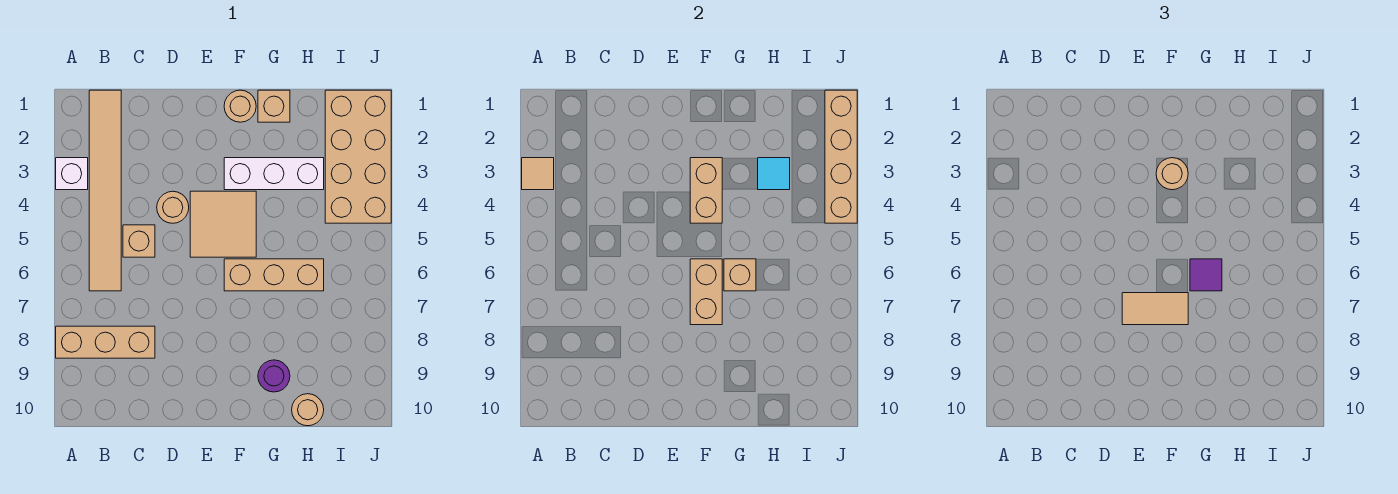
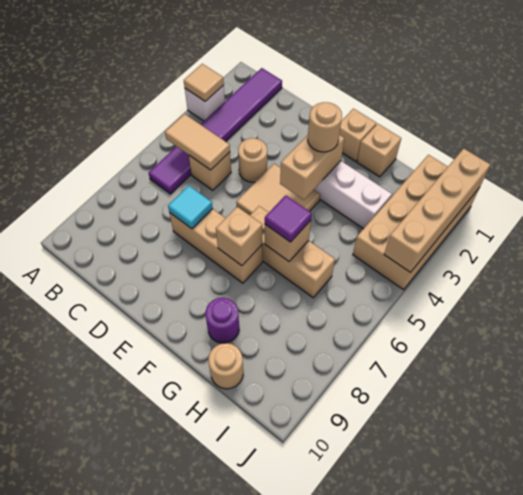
tan 1x3 brick [56,326,155,358] -> tan 1x3 brick moved to [169,209,262,283]
tan 1x6 tile [89,90,121,291] -> purple 1x6 tile [148,68,282,194]
tan 1x2 tile [1122,293,1188,325] -> tan 1x2 tile moved to [165,114,230,170]
tan 1x1 round brick [224,90,256,122] -> tan 1x1 brick [339,109,376,161]
tan 1x2 brick [690,259,722,325] -> tan 1x1 brick [216,207,262,266]
cyan 1x1 tile [758,158,790,190] -> cyan 1x1 tile moved to [168,186,213,229]

